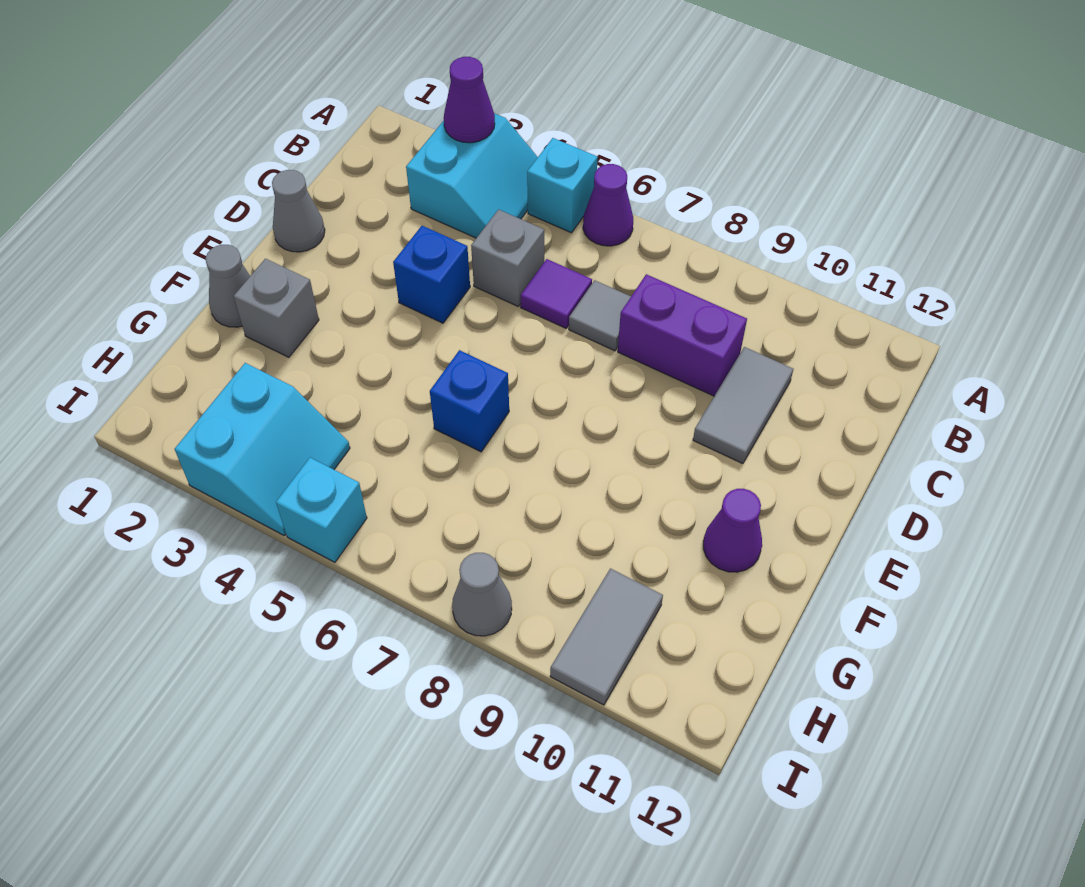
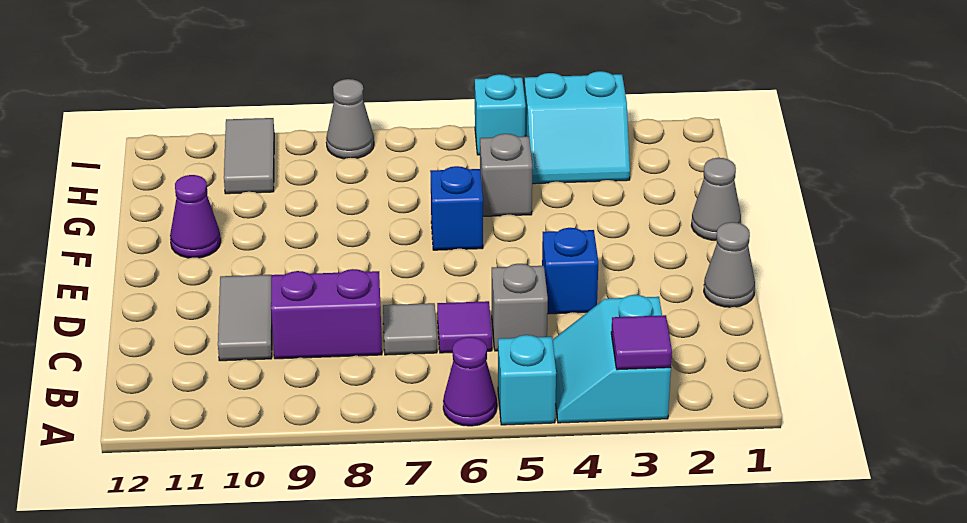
purple 1x1 cone [444,57,495,143] -> purple 1x1 tile [611,315,672,370]
grey 1x1 brick [234,259,319,357] -> grey 1x1 brick moved to [480,134,532,216]
cyan 2x2 slope [175,363,350,536] -> cyan 2x2 slope turned to [525,71,630,184]

